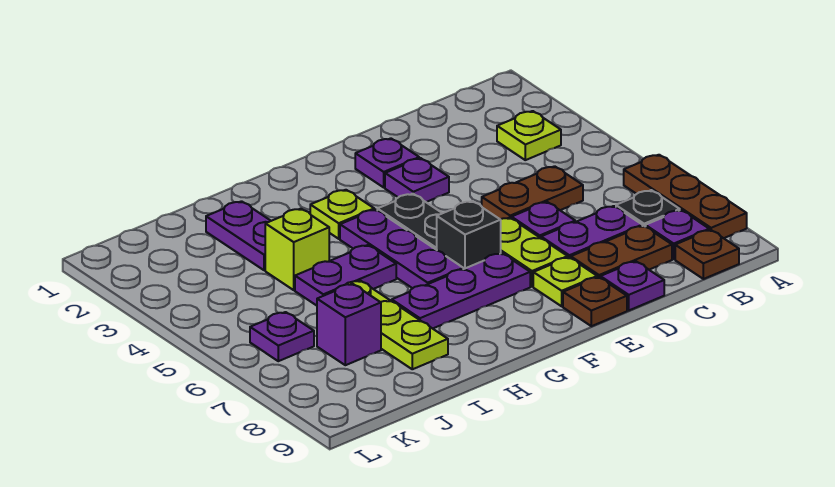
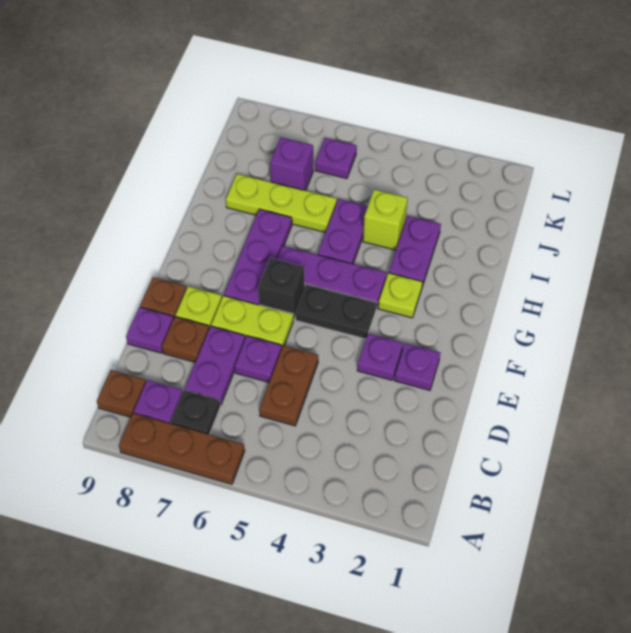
lime 1x1 plate [497,111,561,160] -> none
brown 1x2 plate [571,226,672,277] -> brown 1x1 plate [162,317,209,362]
purple 1x2 plate [206,201,271,270] -> purple 1x2 plate turned to [389,216,441,287]

